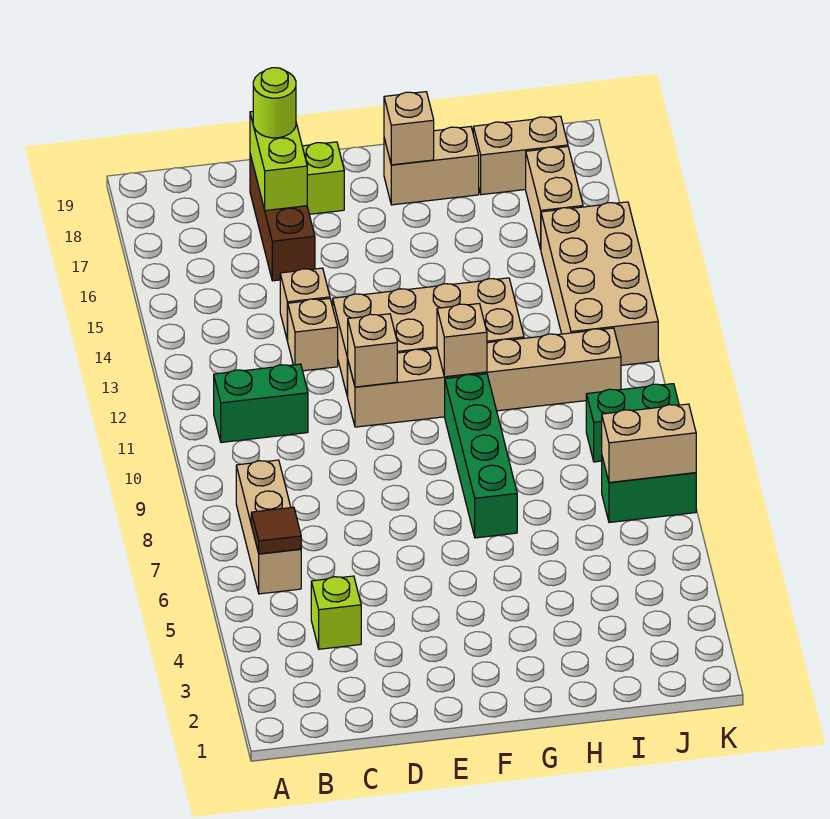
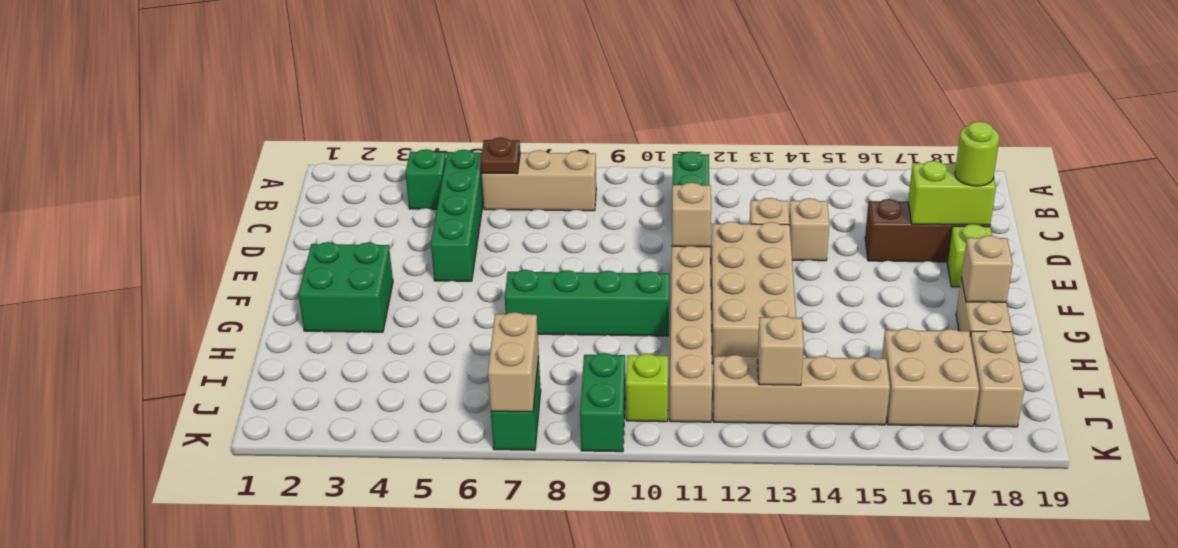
none -> green 1x1 brick [405,149,446,209]
none -> green 1x4 brick [431,150,483,281]
brown 1x1 tile [251,507,301,554] -> brown 1x1 plate [481,138,520,174]
lime 1x1 brick [311,576,361,649] -> lime 1x1 brick moved to [626,354,668,422]
none -> green 2x2 brick [298,242,393,332]
tan 1x1 brick [437,304,487,377] -> tan 1x1 brick moved to [758,316,804,385]
tan 2x4 brick [541,202,658,365] -> tan 1x4 brick [713,355,890,425]
tan 1x2 brick [526,147,583,249] -> tan 2x2 brick [882,329,979,426]

